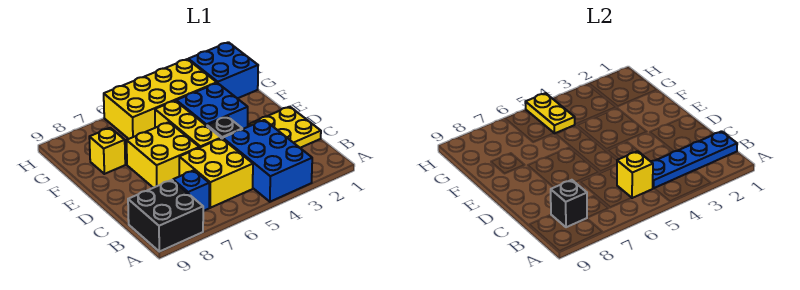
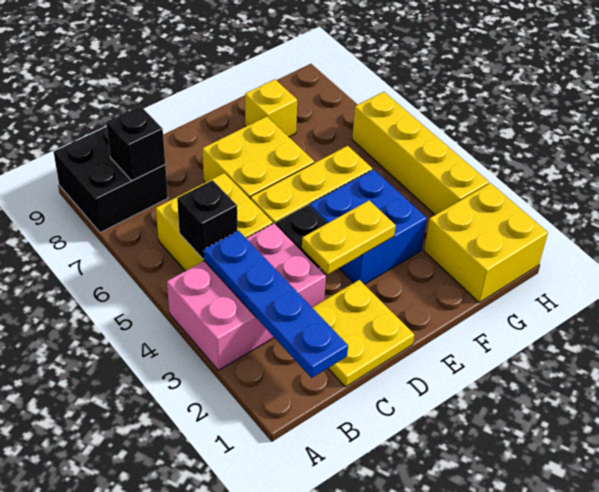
blue 2x3 brick [223,120,312,202] -> pink 2x3 brick [167,223,326,370]
yellow 1x1 brick [617,151,653,198] -> black 1x1 brick [177,180,237,259]
blue 1x1 brick [173,170,209,211] -> none
blue 2x2 brick [188,42,258,98] -> yellow 2x2 brick [424,183,548,302]
yellow 2x4 brick [104,59,217,139] -> yellow 1x4 brick [352,92,489,215]
yellow 1x2 plate [525,93,575,133] -> yellow 1x2 plate moved to [302,200,396,274]

